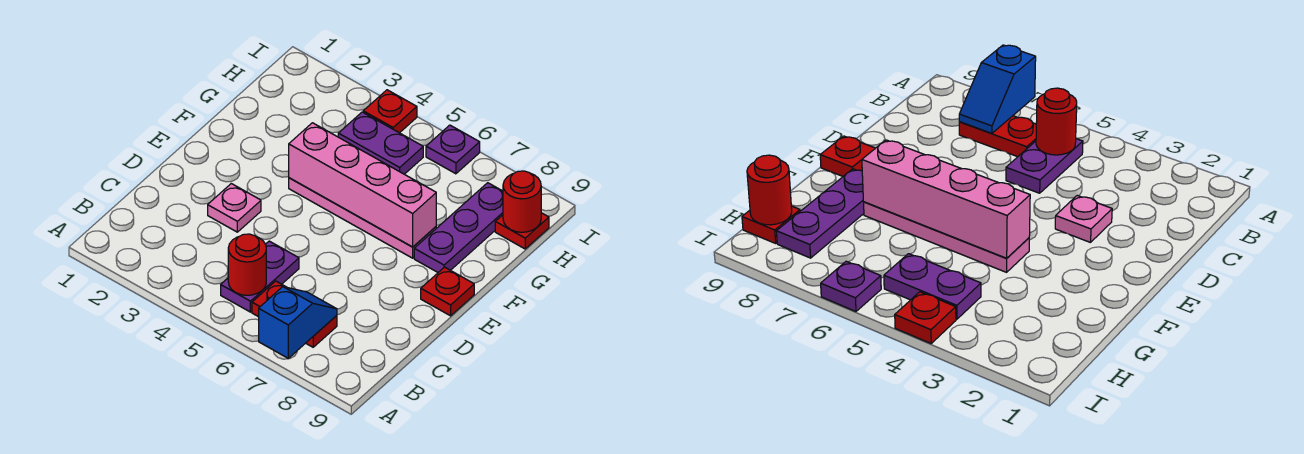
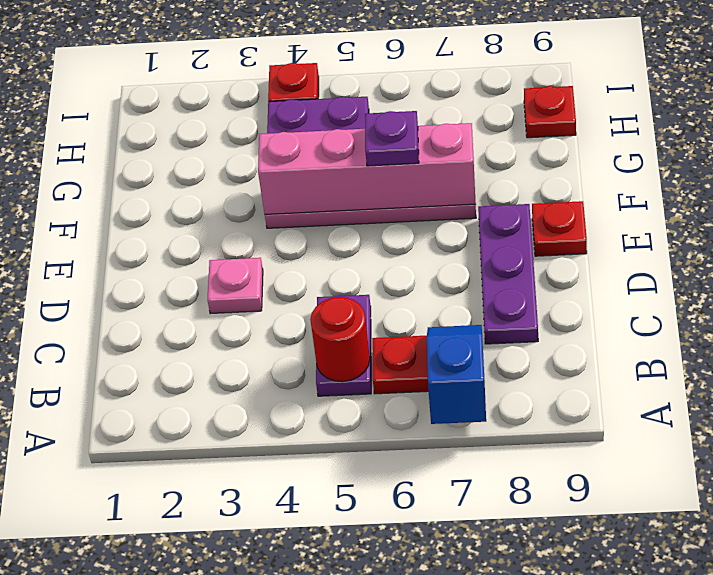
purple 1x3 plate [414,183,503,272] -> purple 1x3 plate moved to [478,204,538,344]
red 1x1 round brick [503,171,541,232] -> none
purple 1x1 plate [426,125,480,174] -> purple 1x1 plate moved to [365,111,419,166]

